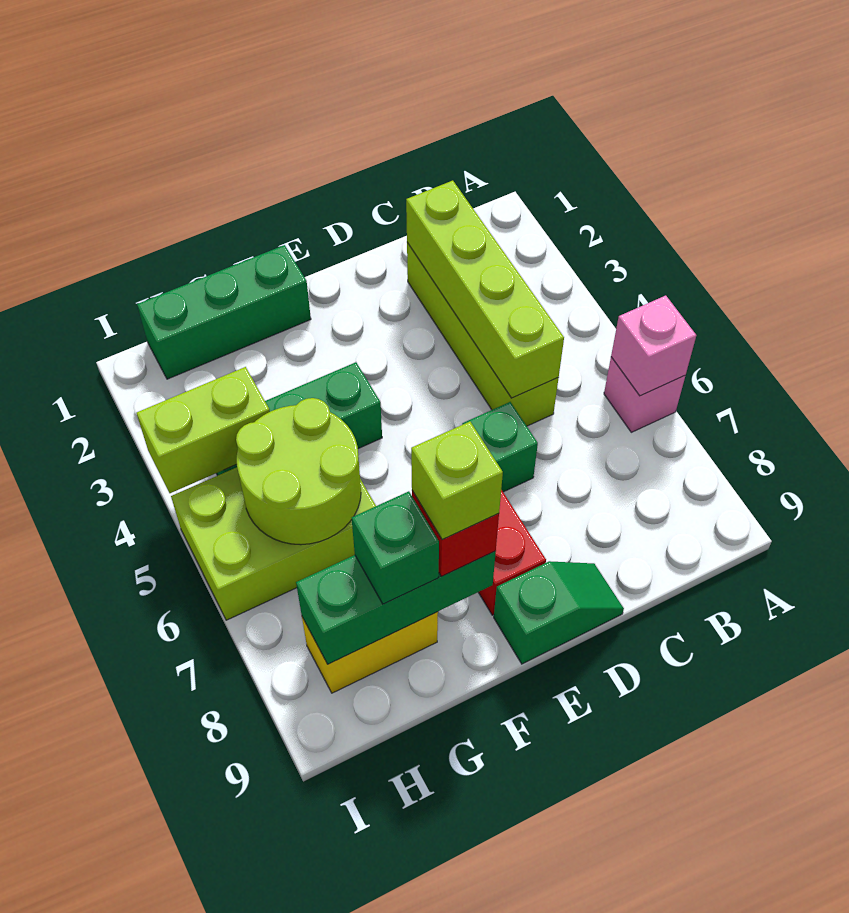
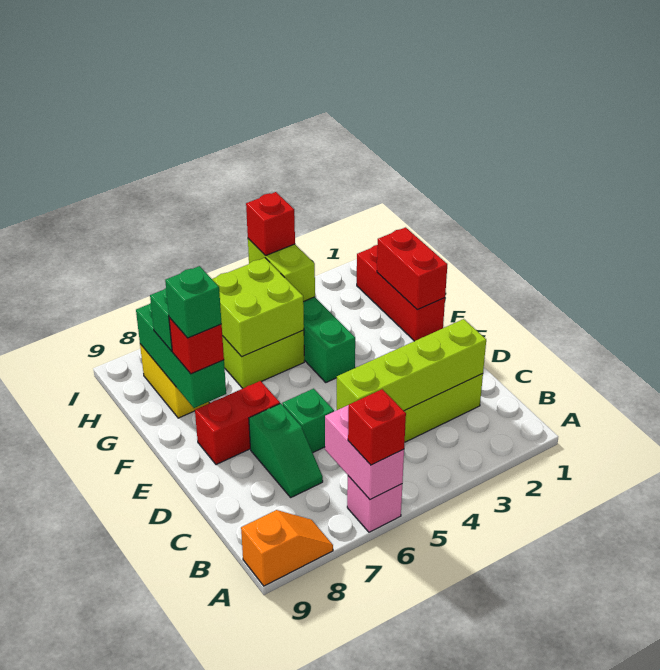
pink 1x1 brick [611,296,696,396] -> pink 1x2 brick [325,405,404,500]
none -> red 1x1 brick [348,389,406,465]
none -> orange 1x2 slope [241,510,333,586]
green 1x2 slope [494,561,624,664] -> green 1x2 slope moved to [249,404,323,497]
green 1x3 brick [137,245,311,379] -> red 1x3 brick [357,245,445,341]
none -> red 1x2 brick [377,227,447,310]
lime 1x1 brick [411,422,503,540] -> green 1x1 brick [165,266,222,338]
lime 2x2 round brick [236,398,361,545] -> lime 2x2 brick [212,258,304,357]
none -> red 1x1 brick [246,192,295,256]

